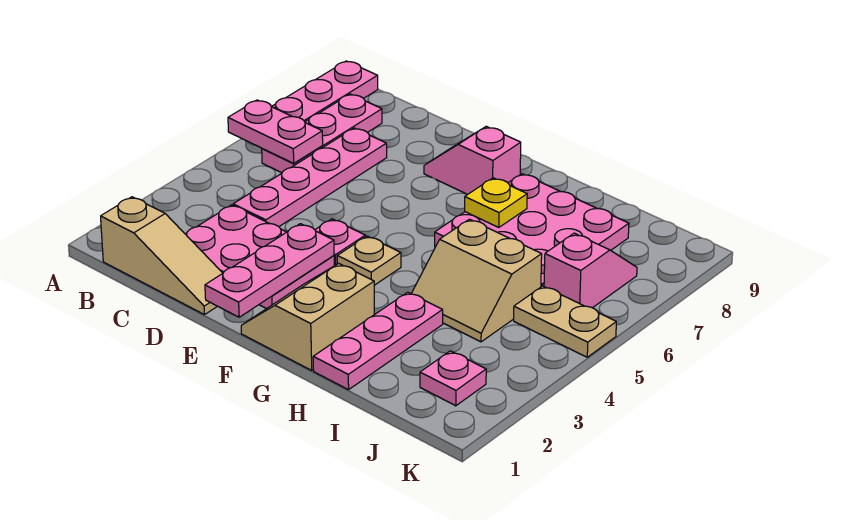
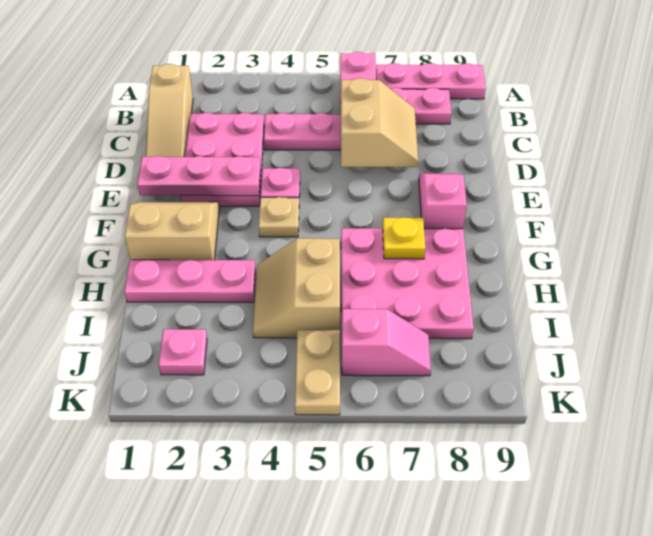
none -> tan 2x2 slope [341,78,418,167]

